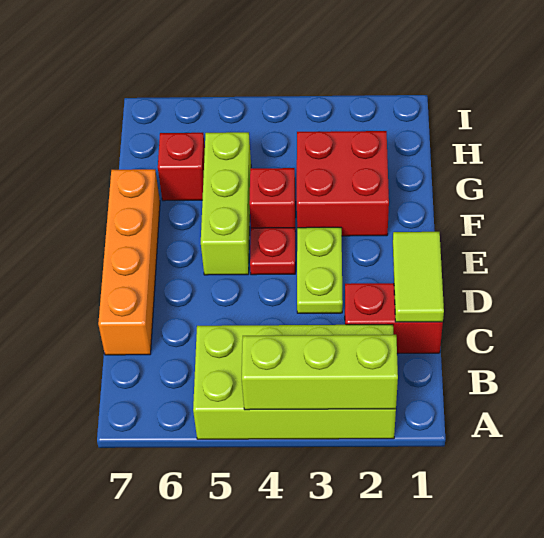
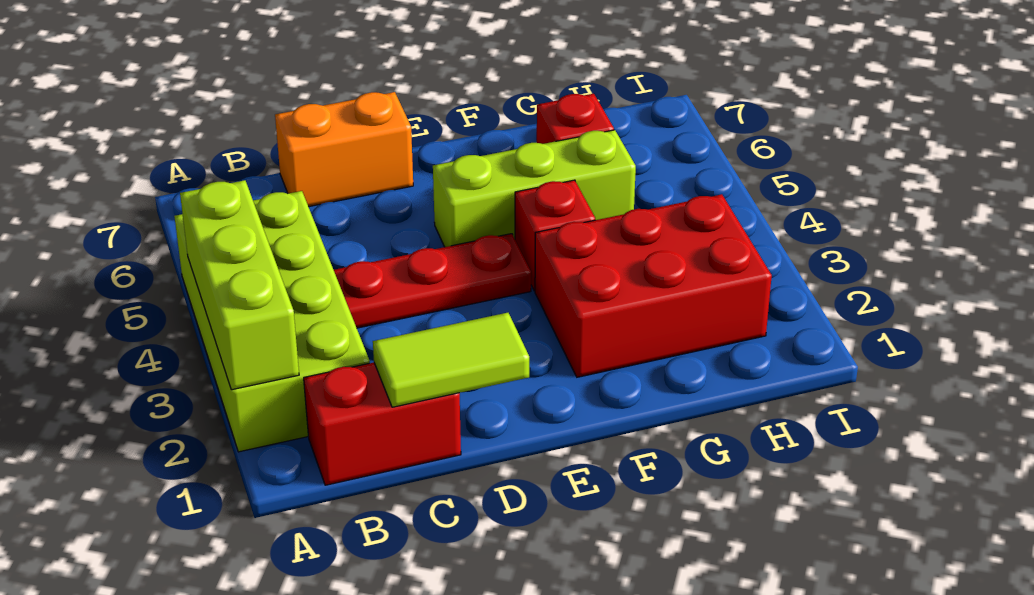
red 1x2 brick [345,283,443,353] -> red 1x2 brick turned to [304,363,461,485]
orange 1x4 brick [98,169,160,355] -> orange 1x2 brick [275,92,413,207]
lime 1x2 plate [297,227,343,313] -> none
red 1x1 plate [250,228,295,275] -> red 1x3 plate [334,234,531,328]
red 2x2 brick [297,131,389,236] -> red 2x3 brick [535,194,772,377]

